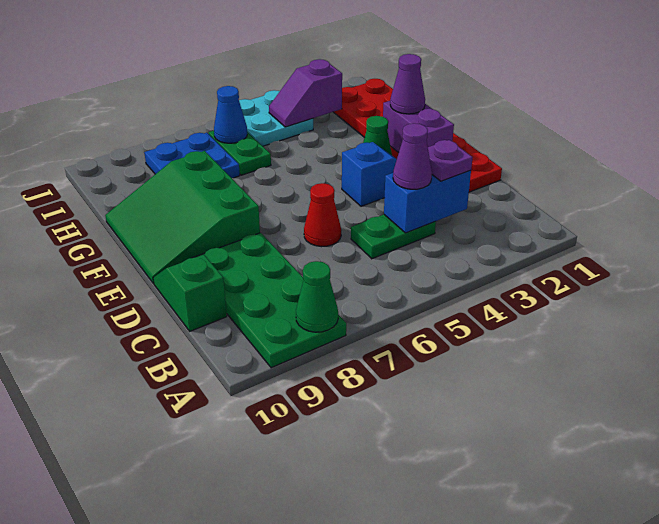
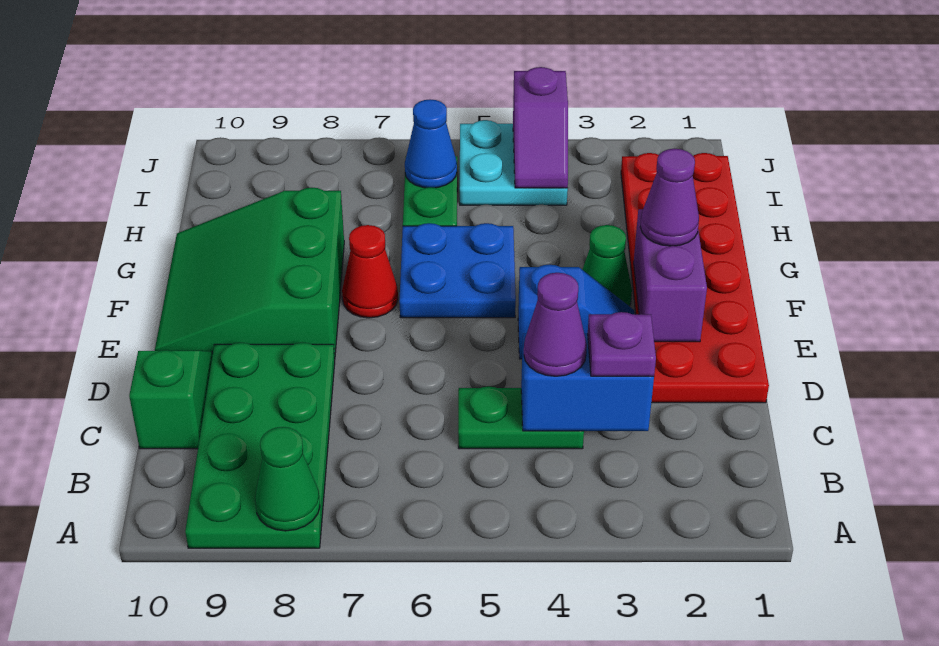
red 1x1 cone [304,183,341,247] -> red 1x1 cone moved to [342,225,398,318]
blue 2x2 plate [144,133,240,178] -> blue 2x2 plate moved to [399,223,516,318]
purple 1x2 slope [269,59,342,127] -> purple 1x2 slope turned to [513,67,568,188]

